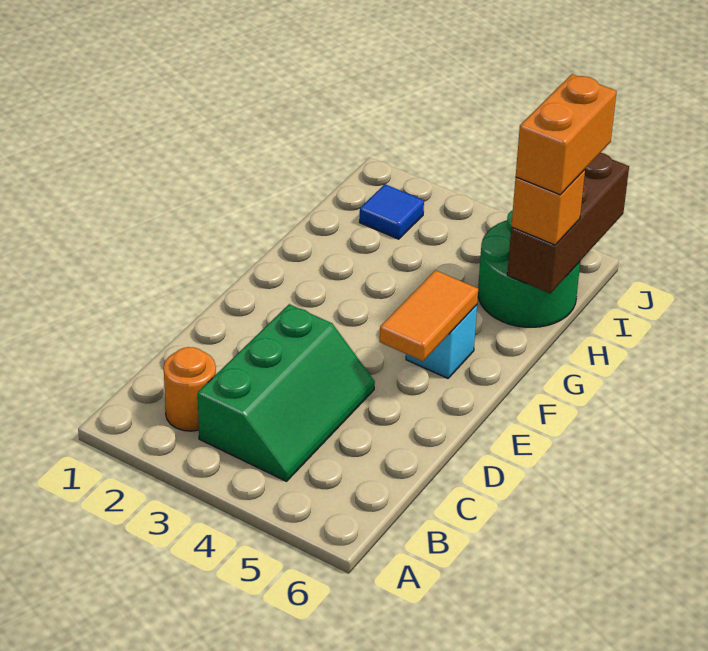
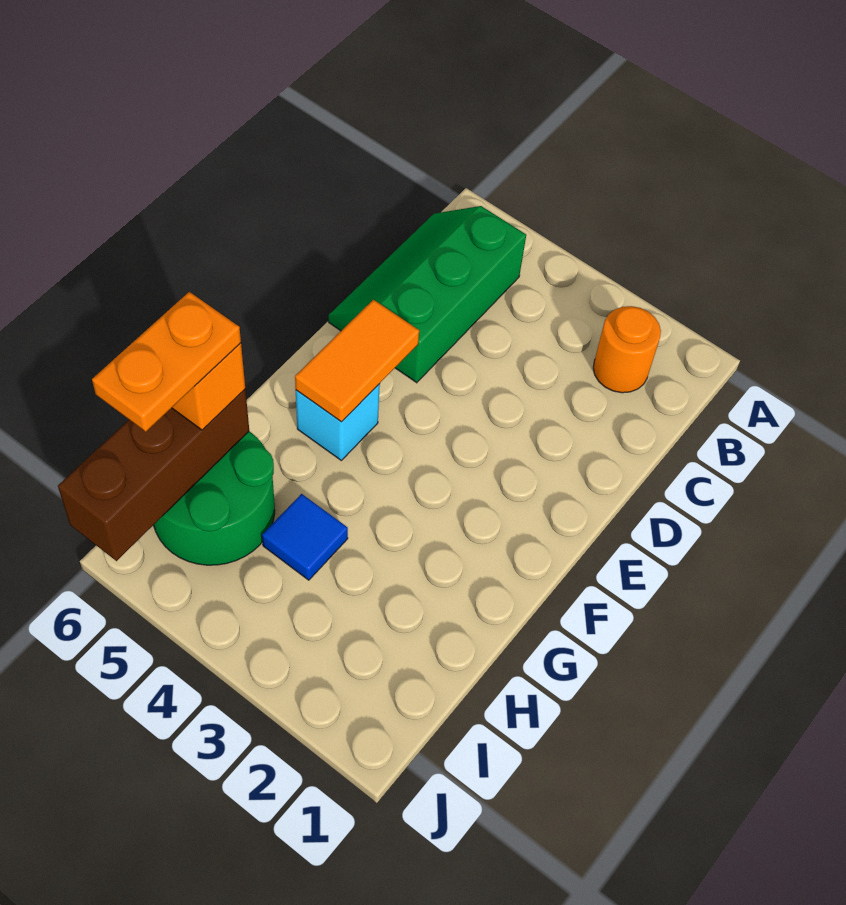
green 2x3 slope [198,304,375,481] -> green 2x3 slope moved to [329,206,526,383]
orange 1x2 brick [516,74,617,195] -> orange 1x2 plate [92,292,241,432]
blue 1x1 tile [360,184,424,239] -> blue 1x1 tile moved to [262,494,348,580]

